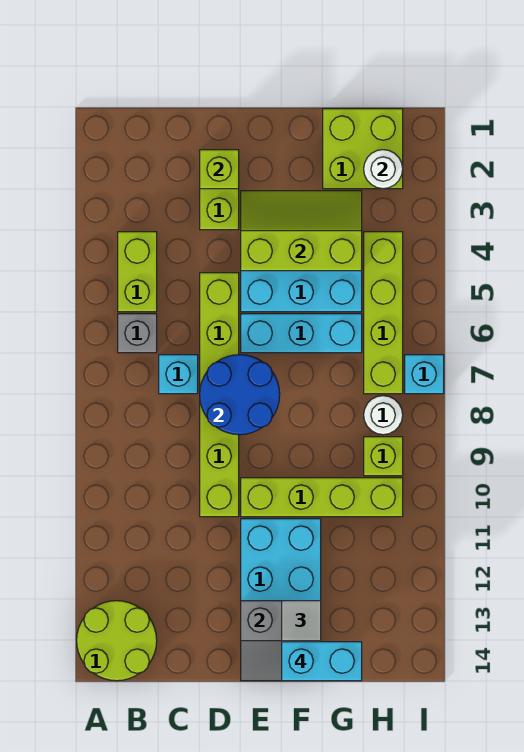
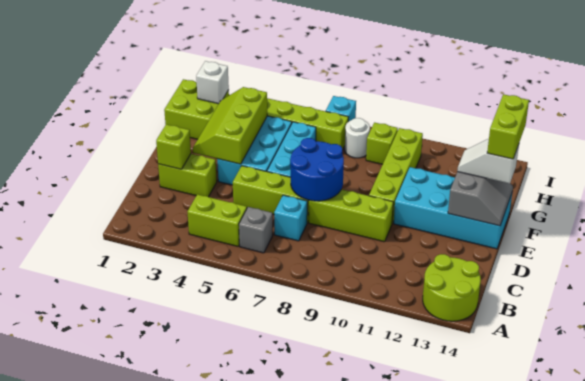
cyan 1x2 brick [282,642,362,681] -> lime 1x2 brick [487,94,529,159]
white 1x1 round brick [364,150,403,189] -> white 1x1 brick [196,61,229,104]

